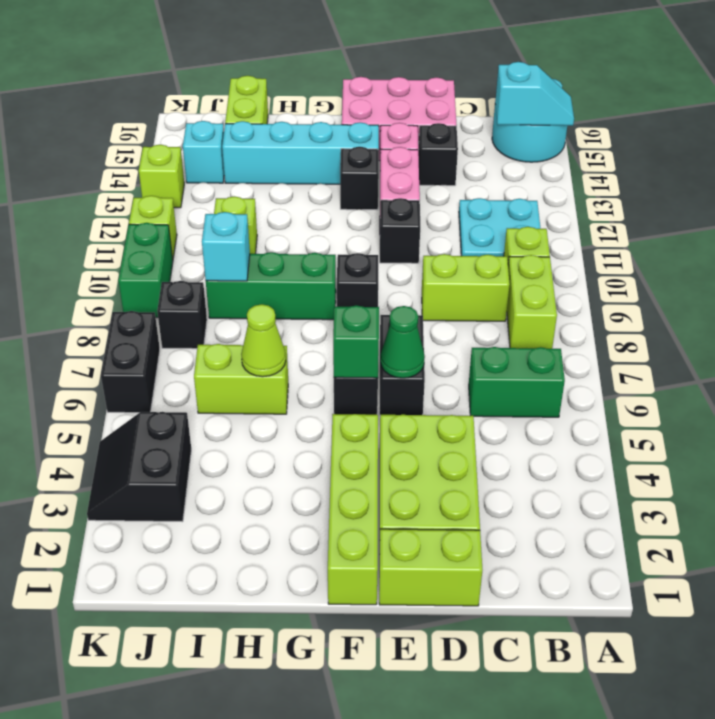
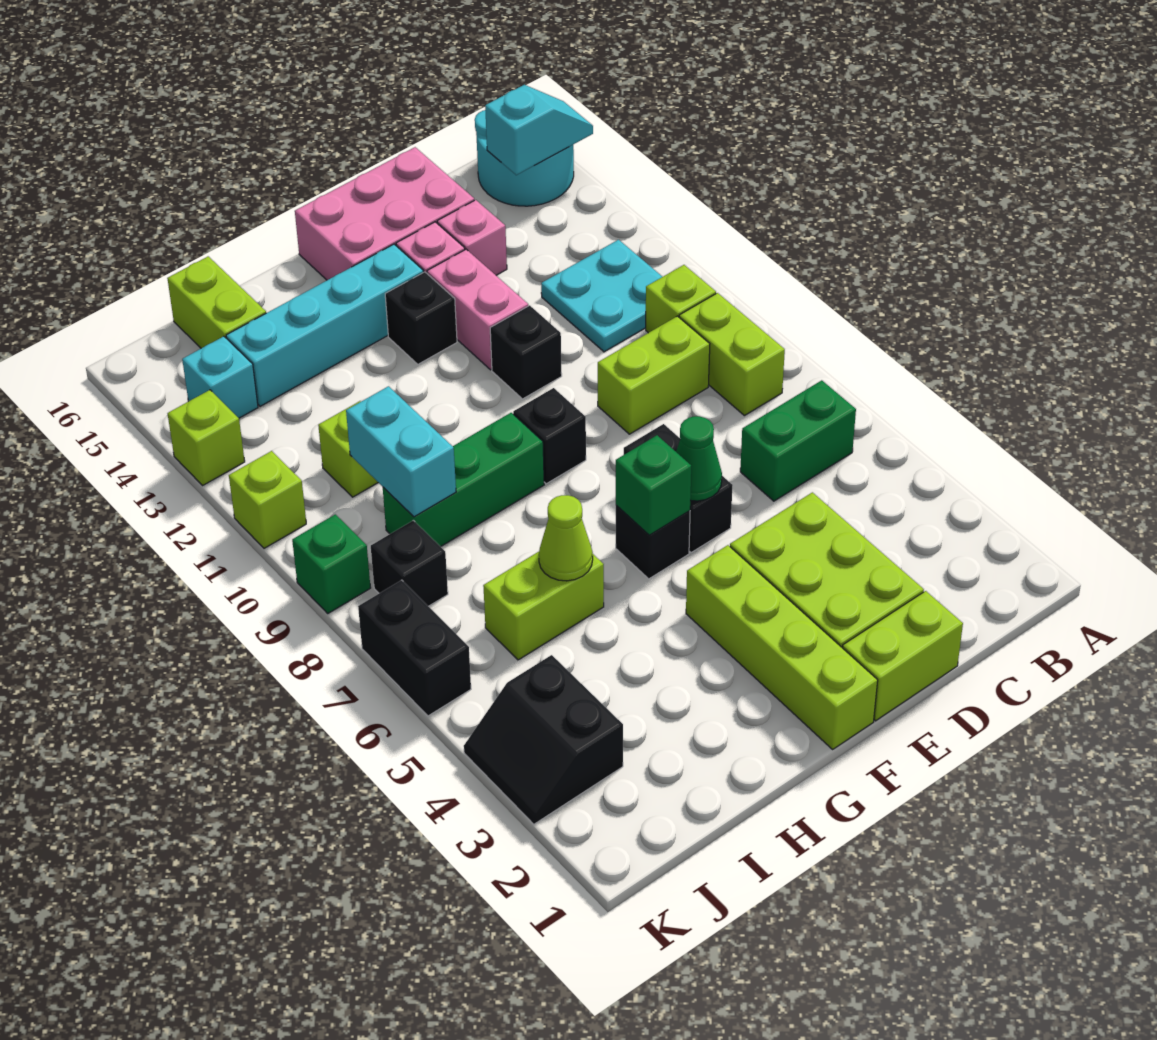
black 1x1 brick [418,123,458,186] -> pink 1x1 brick [437,200,507,275]
cyan 1x1 brick [202,212,250,281] -> cyan 1x2 brick [346,386,456,517]
green 1x2 brick [118,223,173,318] -> green 1x1 brick [292,514,371,613]

